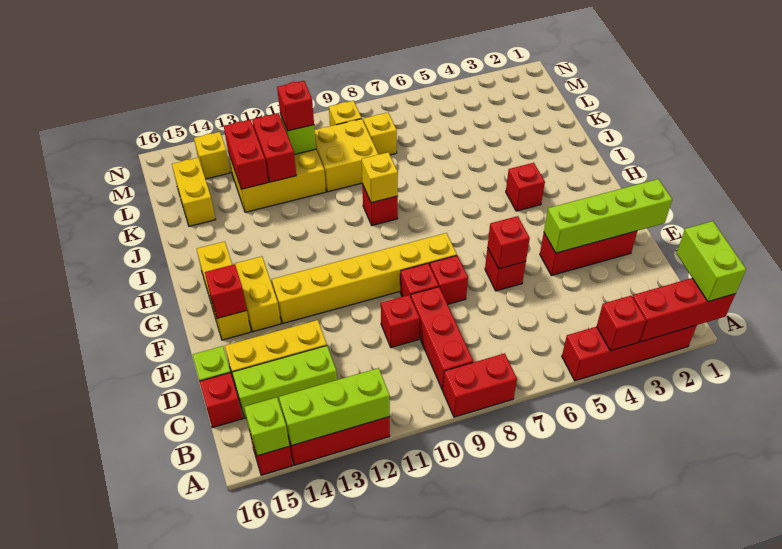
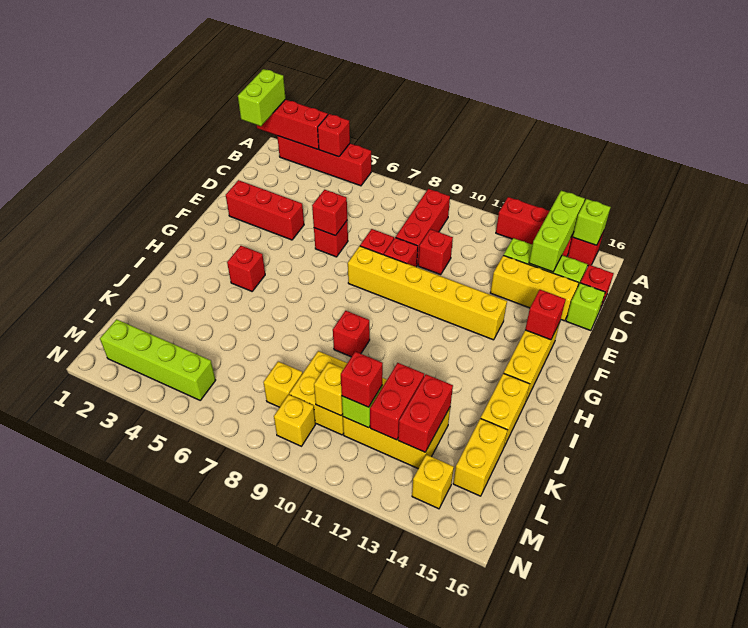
red 1x2 brick [443,353,517,417] -> none
lime 1x3 brick [279,368,390,446] -> lime 1x3 brick turned to [529,191,585,272]
lime 1x4 brick [544,179,672,253] -> lime 1x4 brick moved to [100,319,216,400]
yellow 1x2 brick [234,256,281,332] -> yellow 1x2 brick moved to [481,373,530,446]
yellow 1x1 brick [362,152,398,203] -> yellow 1x1 brick moved to [314,362,344,416]

